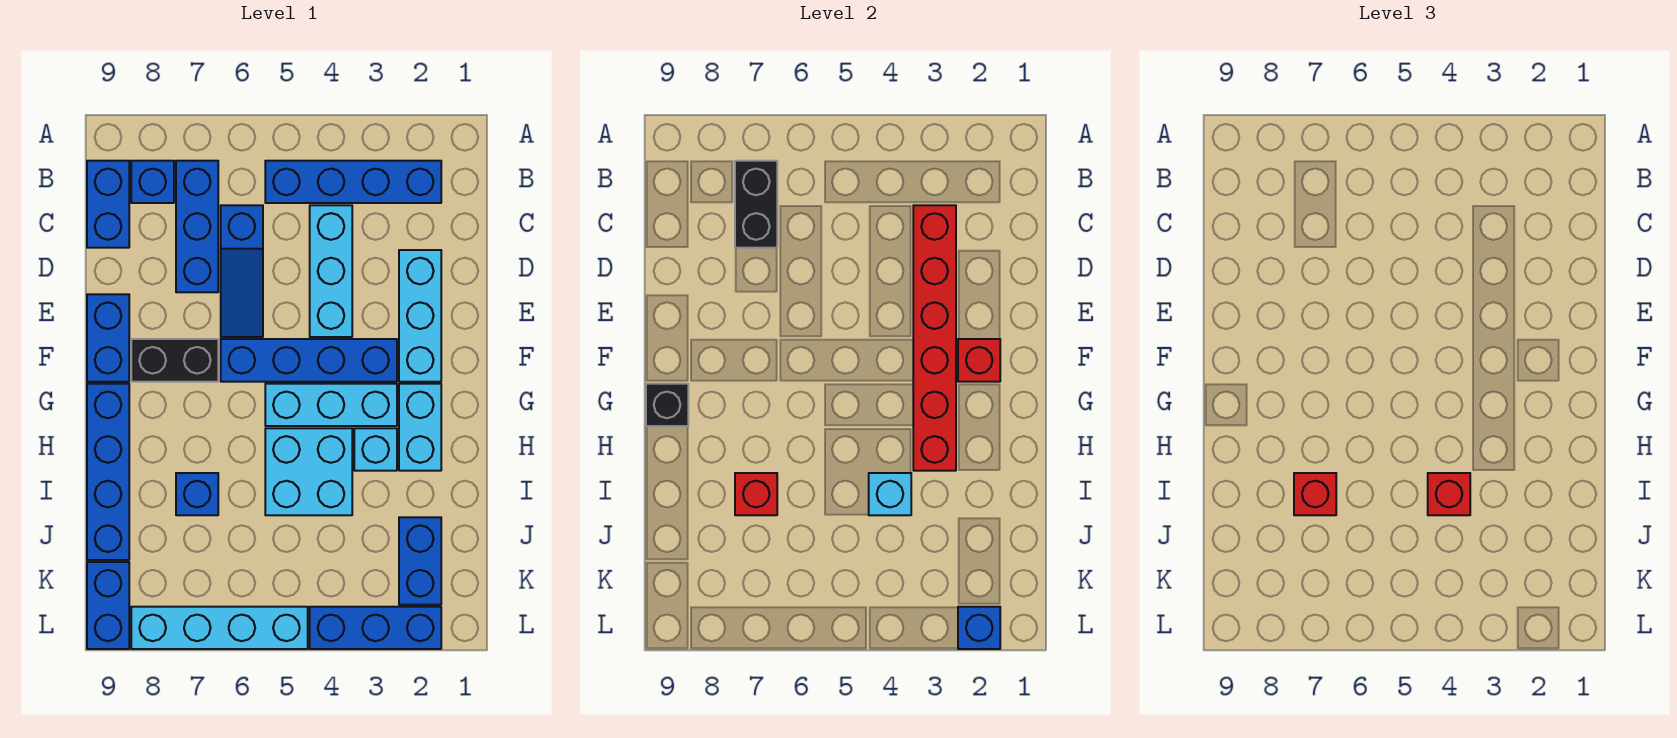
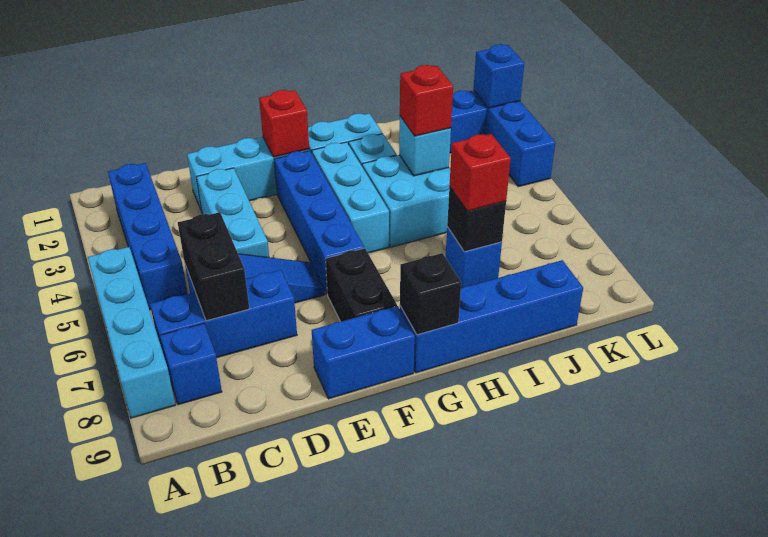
black 1x2 brick [735,161,777,248] -> black 1x2 brick turned to [178,212,249,321]
blue 1x2 brick [87,161,129,248] -> none
red 1x6 brick [913,205,956,471] -> none
cyan 1x3 brick [310,205,352,337] -> cyan 1x3 brick turned to [197,168,269,257]
red 1x1 brick [735,473,777,515] -> black 1x1 brick [447,187,506,252]
blue 1x2 brick [87,562,129,649] -> none
cyan 1x4 brick [131,607,308,649] -> cyan 1x4 brick moved to [88,247,175,418]

